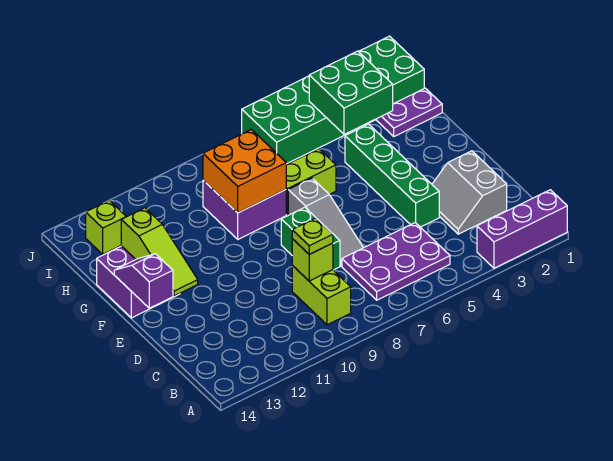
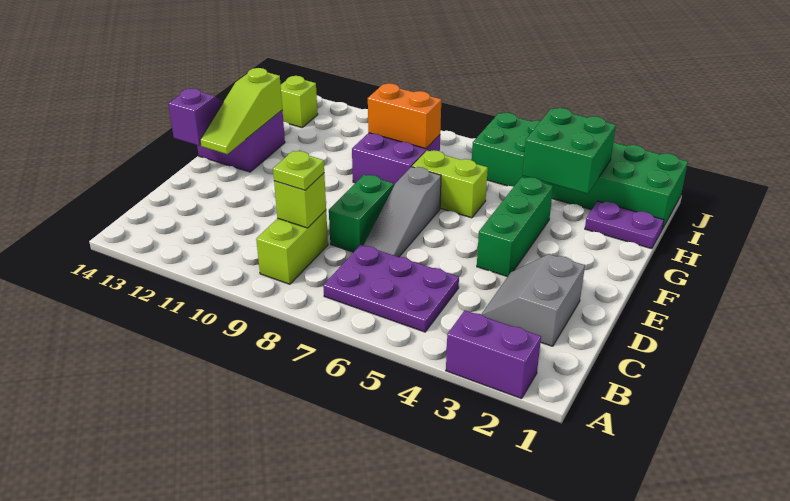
purple 1x3 brick [477,190,567,268] -> purple 1x2 brick [446,311,541,399]
green 1x4 brick [345,124,439,227] -> green 1x3 brick [477,177,553,277]
orange 2x2 brick [203,129,286,213] -> orange 1x2 brick [368,83,441,149]

